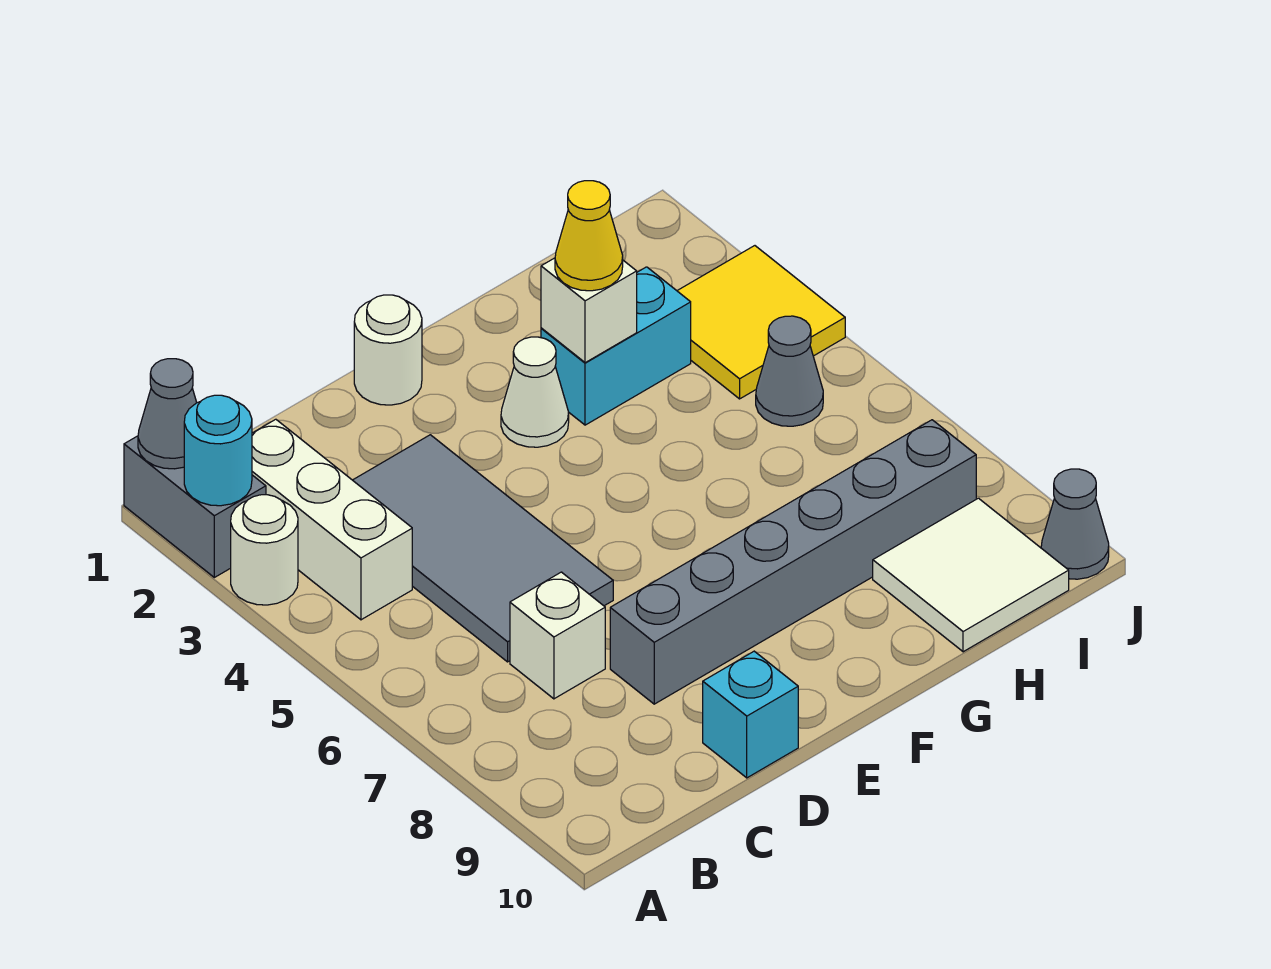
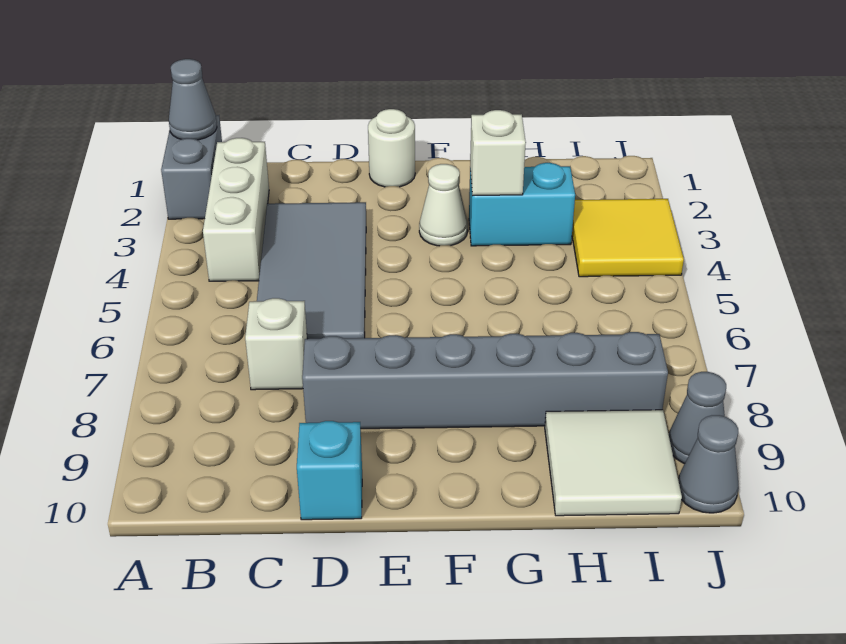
cyan 1x1 round brick [184,395,252,506] -> none
white 1x1 round brick [231,495,298,605] -> none
yellow 1x1 cone [555,181,623,291] -> none
grey 1x1 cone [756,316,823,426] -> grey 1x1 cone moved to [669,372,726,464]

